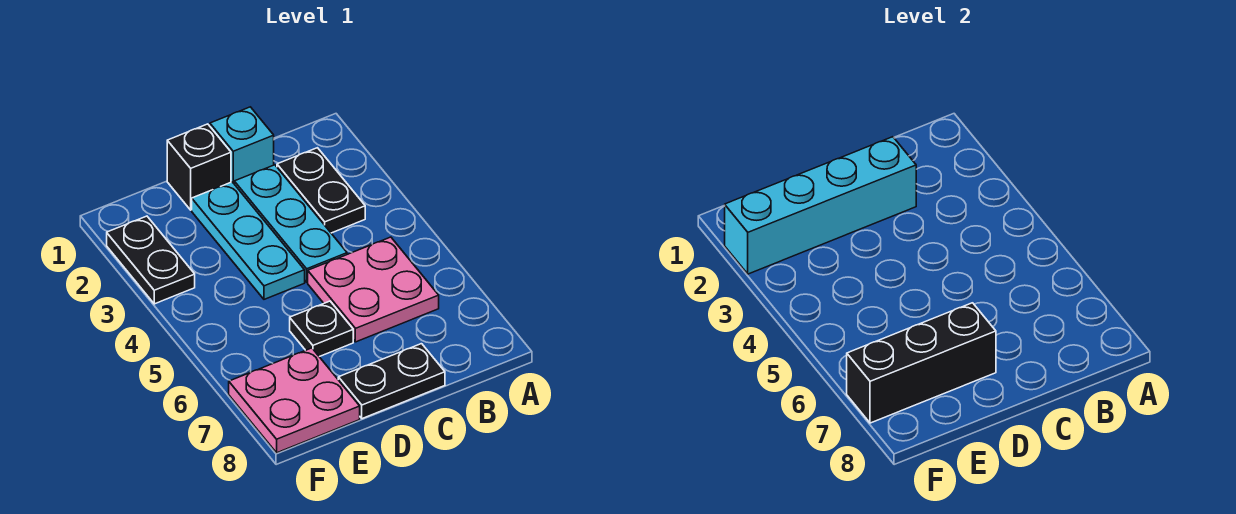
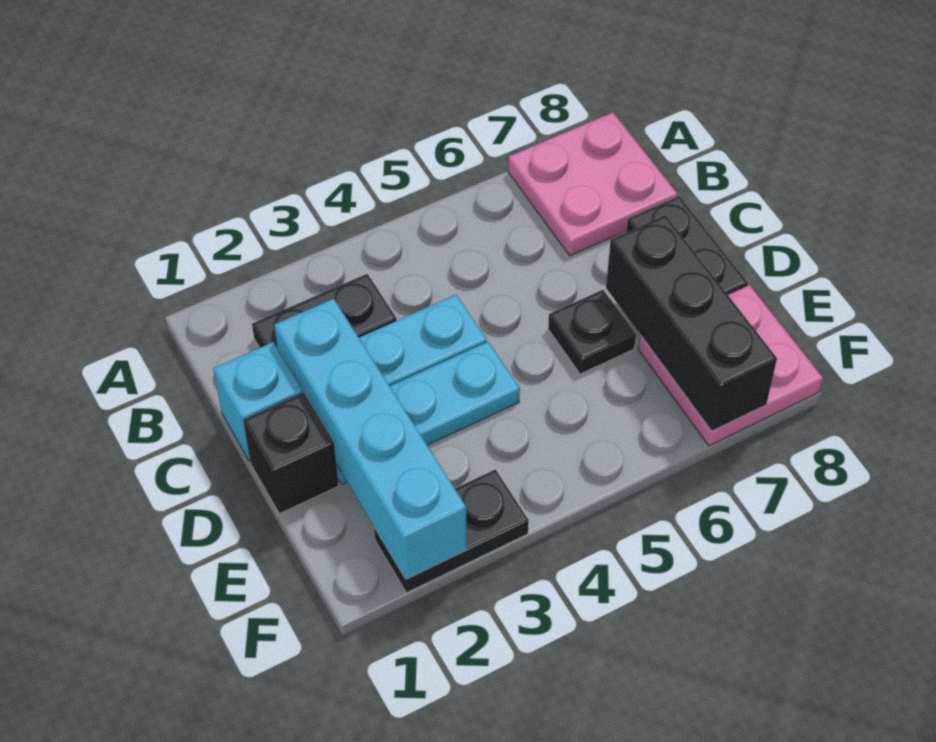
pink 2x2 plate [308,237,439,342] -> pink 2x2 plate moved to [508,112,677,256]

